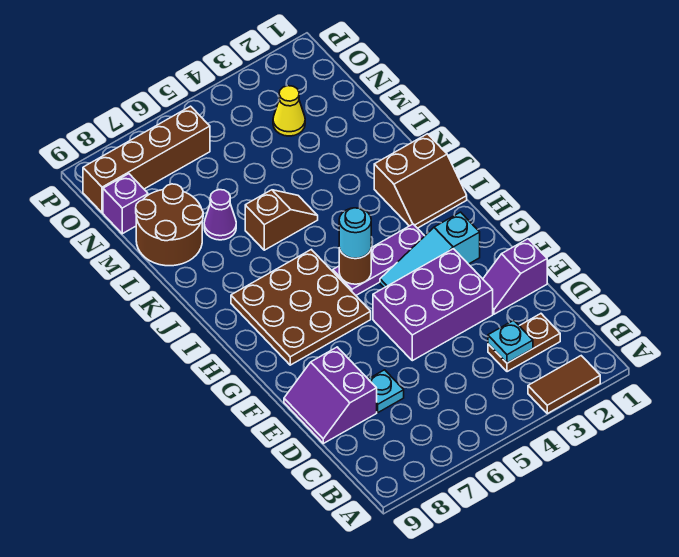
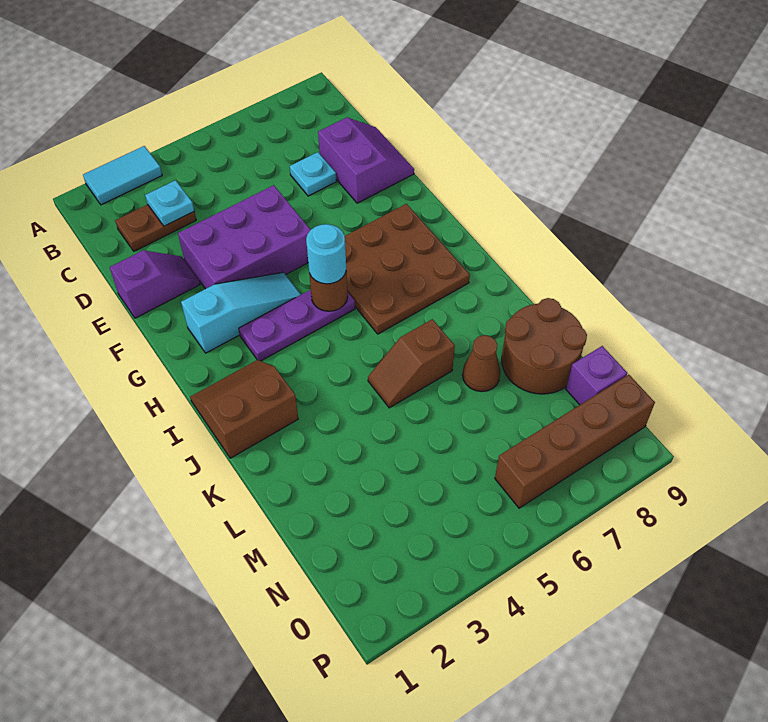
brown 1x2 tile [528,356,600,414] -> cyan 1x2 tile [83,146,162,205]
purple 1x1 cone [204,190,236,240] -> brown 1x1 cone [462,335,500,392]
yellow 1x1 cone [273,86,305,136] -> none

